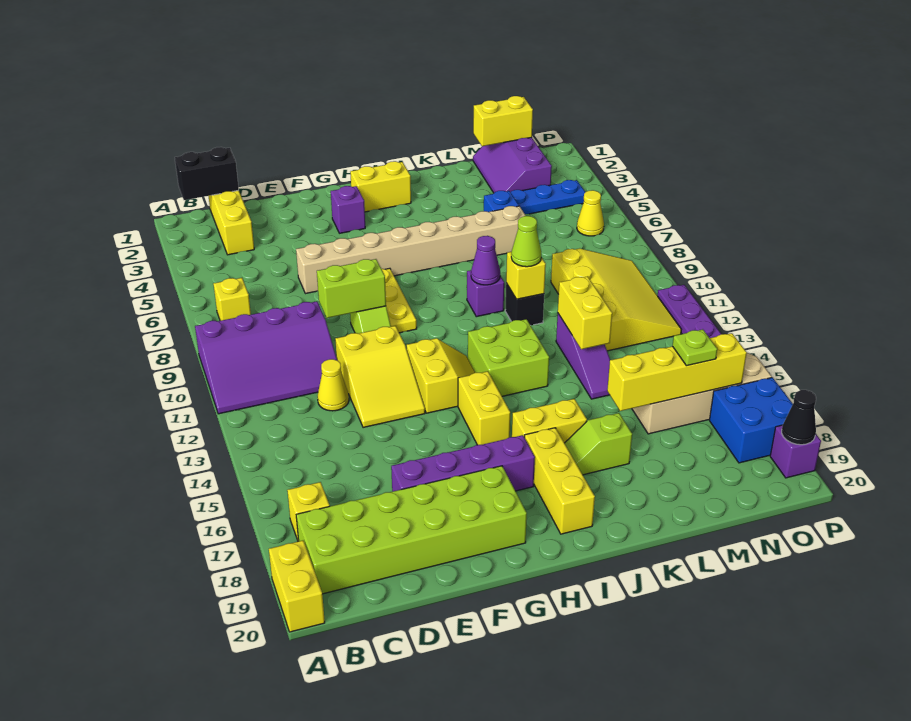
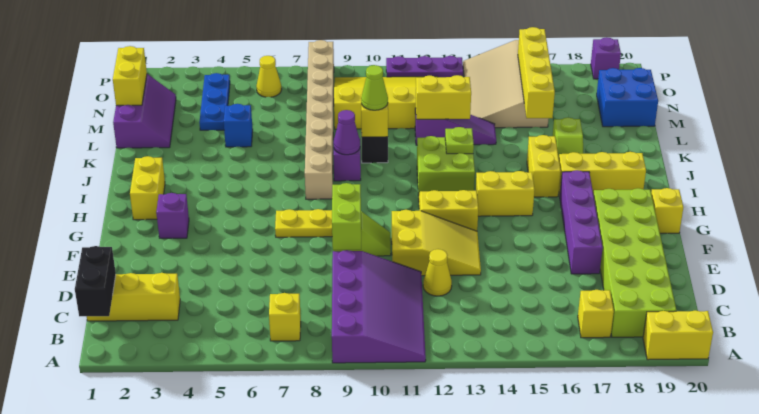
tan 1x8 brick [296,206,526,294] -> tan 1x8 brick moved to [305,40,334,199]
none -> yellow 1x1 brick [651,188,683,233]
purple 2x3 slope [473,137,552,193] -> purple 2x3 slope turned to [113,74,176,148]
lime 1x1 plate [673,329,717,366] -> lime 1x1 plate moved to [445,127,474,154]
blue 2x2 brick [709,377,793,463] -> blue 2x2 brick moved to [597,68,658,127]
black 1x1 cone [782,390,816,445] -> none

